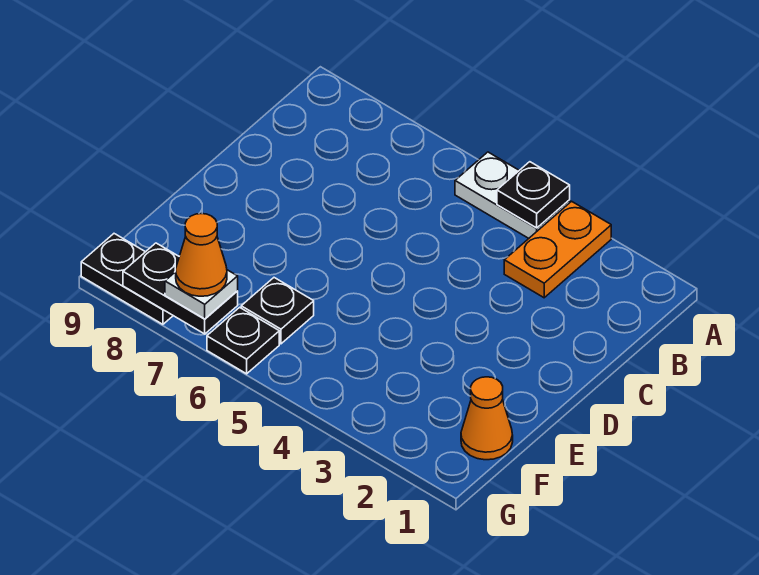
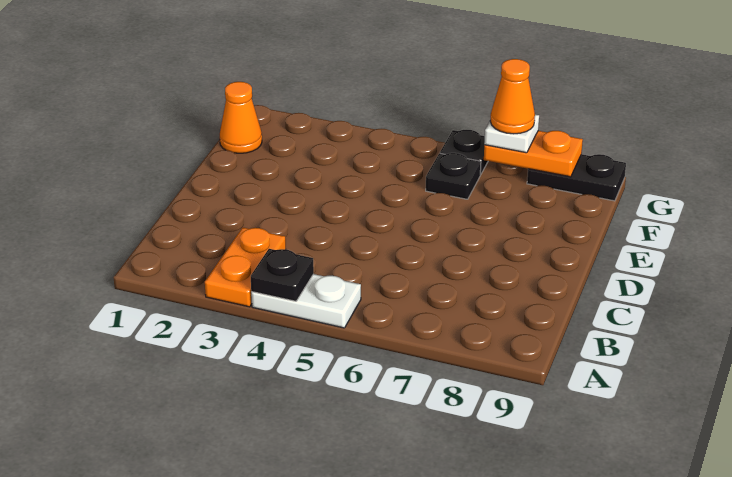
black 1x2 plate [123,243,238,334] -> orange 1x2 plate [484,131,583,177]

